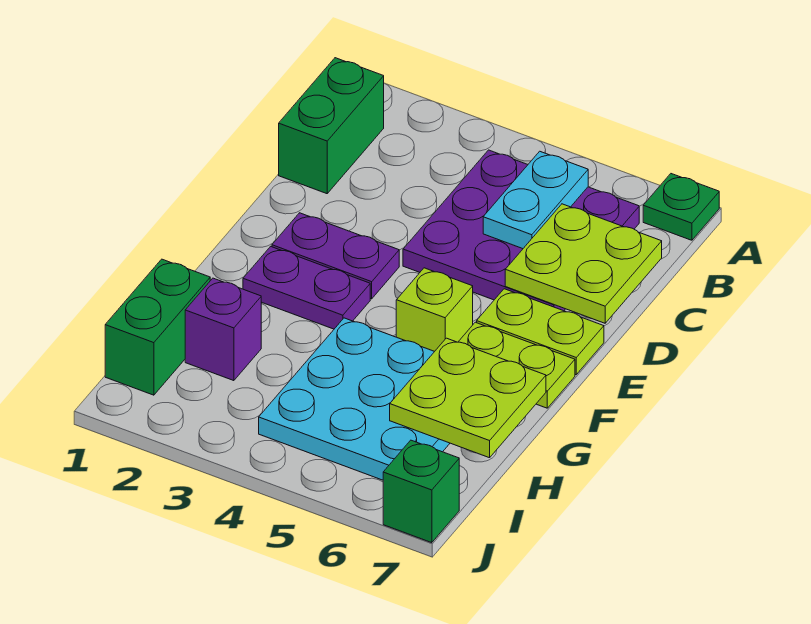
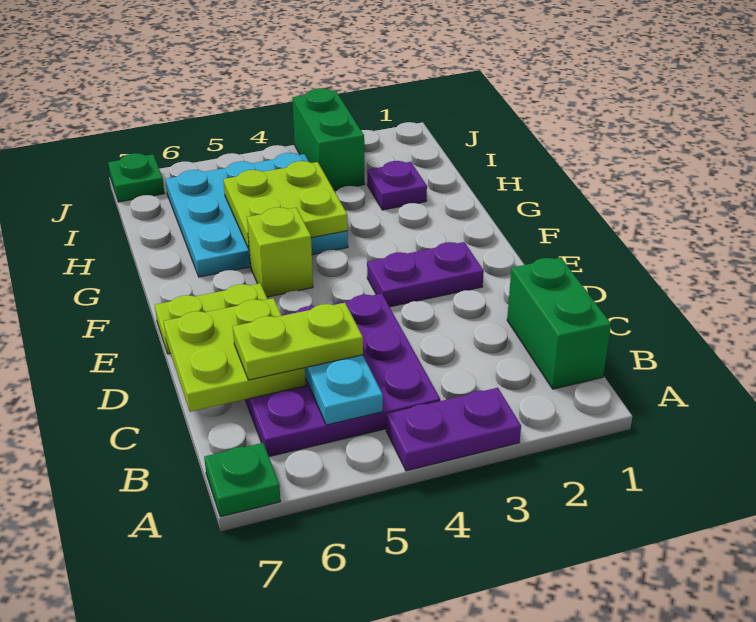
purple 1x2 plate [243,246,370,329] -> purple 1x2 plate moved to [386,388,521,471]
lime 1x2 plate [459,322,575,408] -> lime 1x2 plate moved to [233,303,363,380]
lime 2x2 plate [390,338,546,458] -> lime 2x2 plate moved to [223,161,348,249]
green 1x2 brick [105,259,210,395] -> green 1x2 brick moved to [292,88,365,190]
purple 1x1 brick [185,278,261,381] -> purple 1x1 plate [367,161,427,210]
green 1x1 brick [383,440,459,543] -> green 1x1 plate [108,153,164,202]

